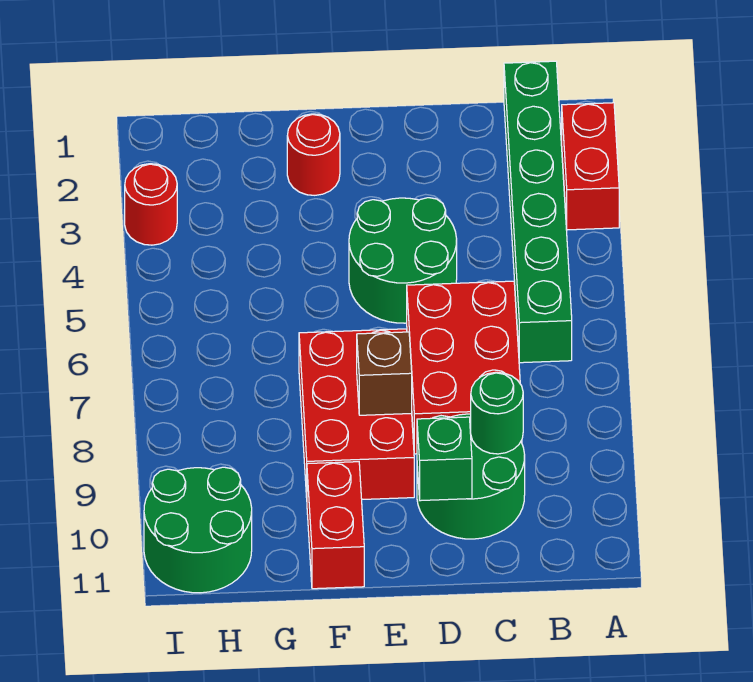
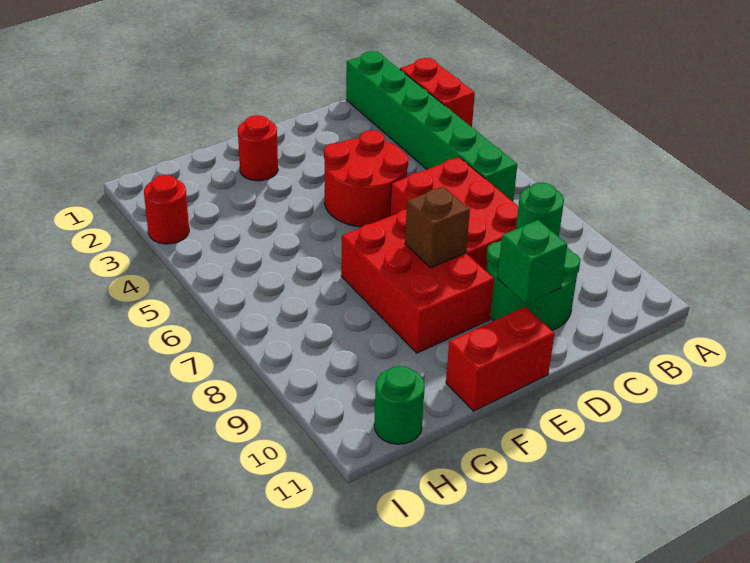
green 2x2 round brick [349,198,457,323] -> red 2x2 round brick [324,130,409,227]
red 1x2 brick [307,462,364,589] -> red 1x2 brick turned to [446,307,554,411]
green 2x2 round brick [144,467,252,593] -> green 1x1 round brick [374,366,425,444]

